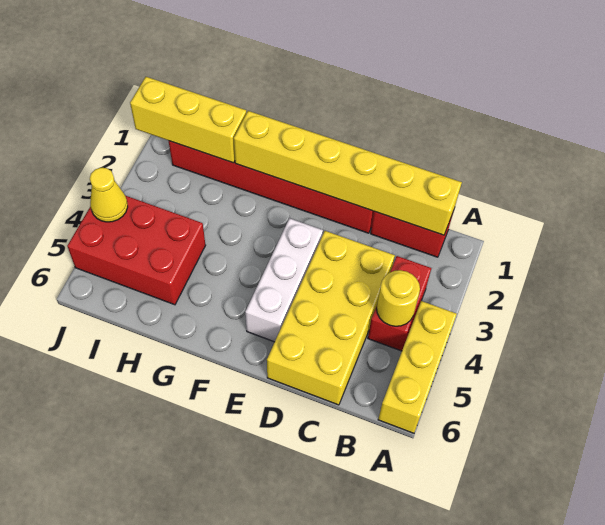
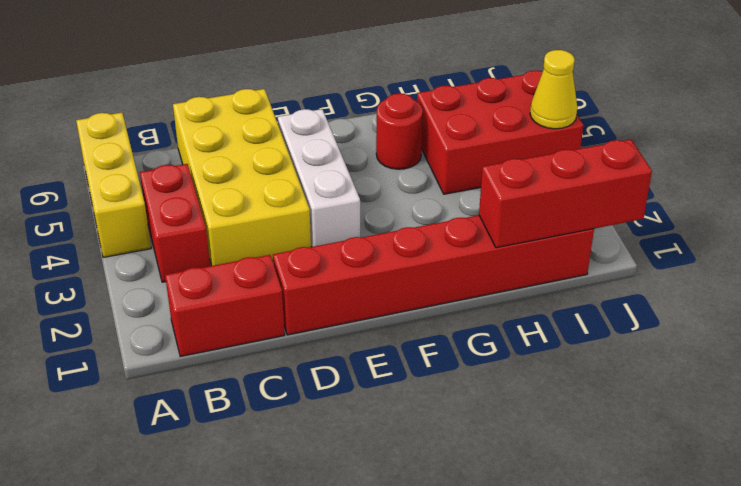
yellow 1x6 brick [234,111,462,235] -> none
yellow 1x1 round brick [377,270,420,326] -> none
none -> red 1x1 round brick [376,93,423,169]
yellow 1x3 brick [130,77,246,163] -> red 1x3 brick [479,140,652,248]

